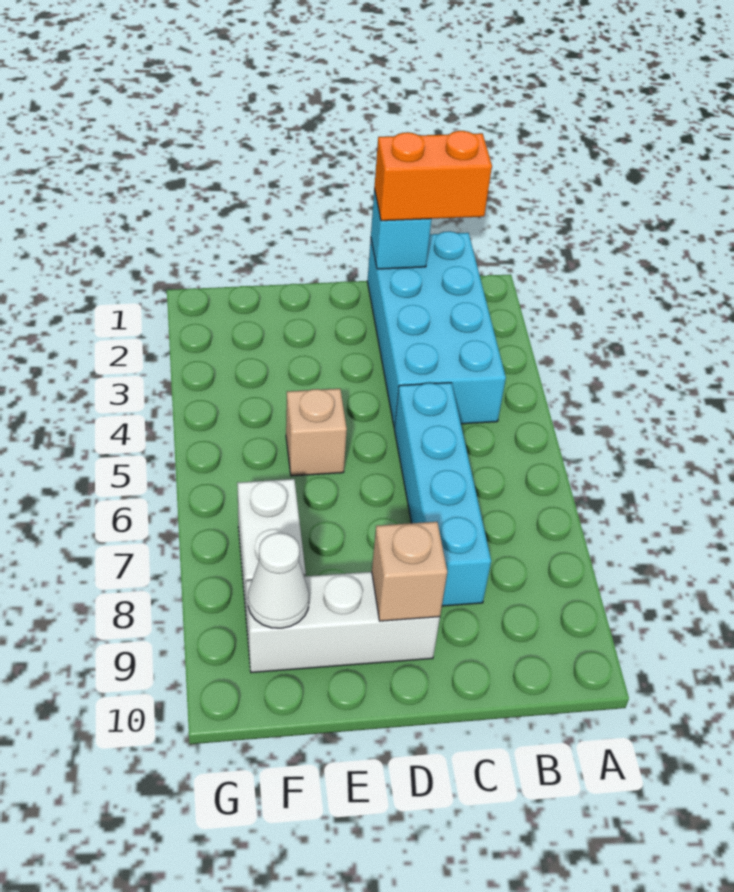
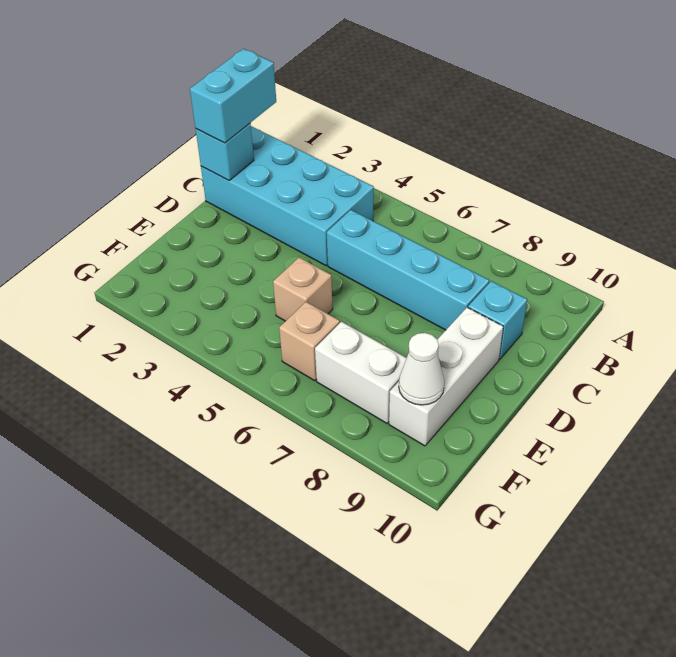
orange 1x2 brick [374,131,492,221] -> cyan 1x2 brick [190,49,276,143]
none -> cyan 1x1 brick [468,281,527,359]
tan 1x1 brick [372,522,447,621] -> tan 1x1 brick moved to [279,302,340,381]

